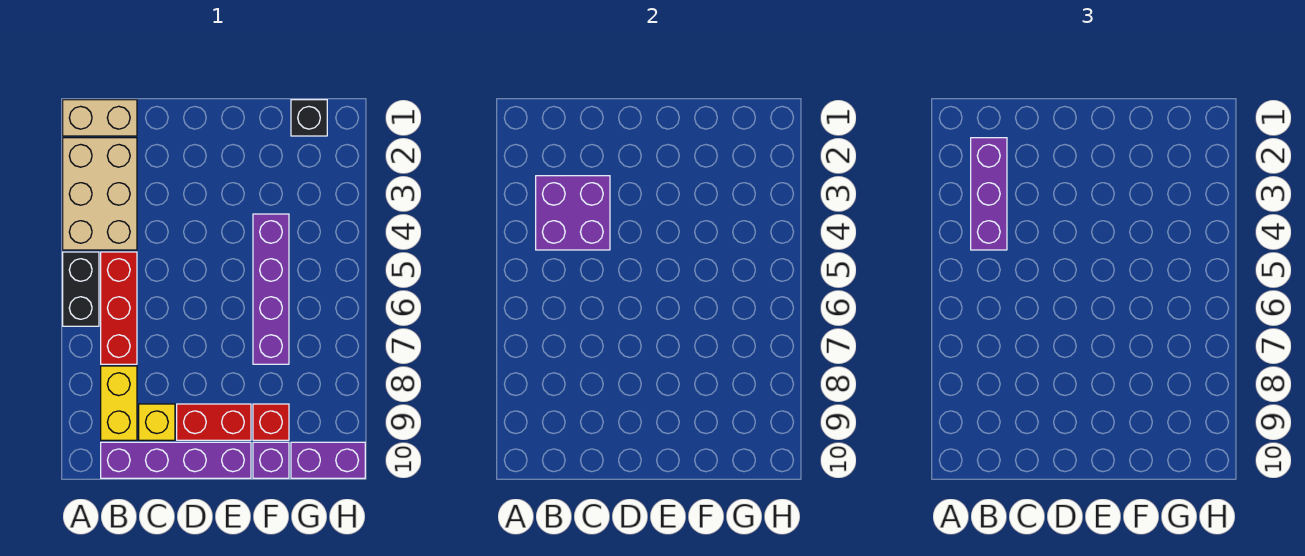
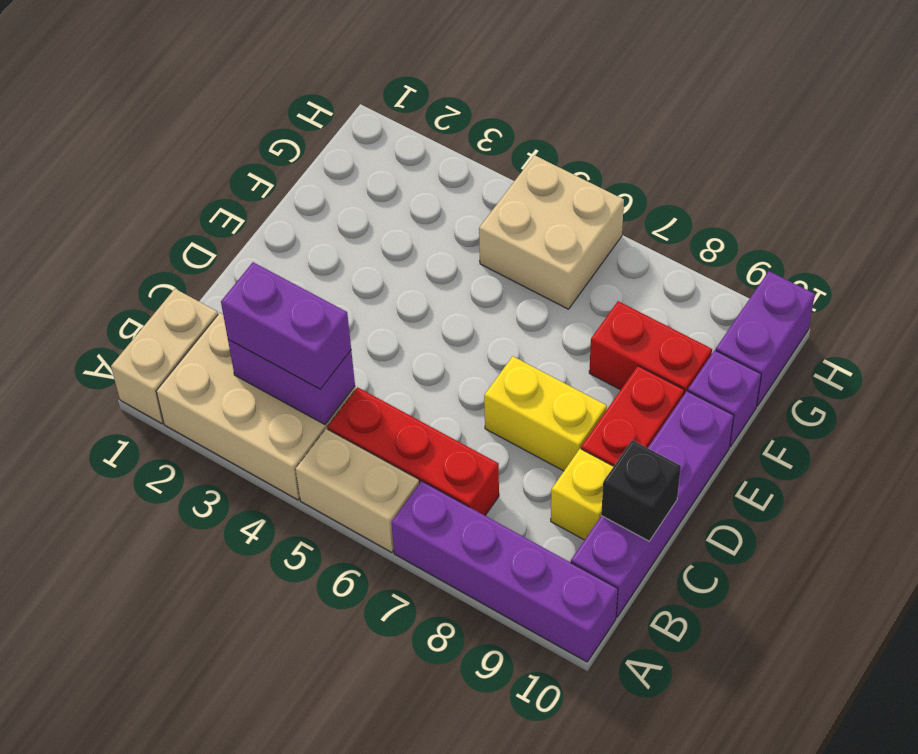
black 1x2 brick [63,252,99,326] -> tan 1x2 brick [295,429,419,552]
purple 1x3 brick [971,138,1007,250] -> purple 1x2 brick [221,262,351,389]
purple 2x2 brick [536,176,610,250] -> purple 1x2 brick [228,340,355,424]
yellow 1x2 brick [101,366,137,440] -> yellow 1x2 brick moved to [484,356,607,471]
purple 1x4 brick [253,214,289,364] -> purple 1x4 brick moved to [391,481,618,662]
red 1x1 brick [253,404,289,440] -> red 1x2 brick [589,301,712,394]
black 1x1 brick [291,100,327,136] -> black 1x1 brick moved to [601,440,681,541]
none -> tan 2x2 brick [479,155,624,309]

